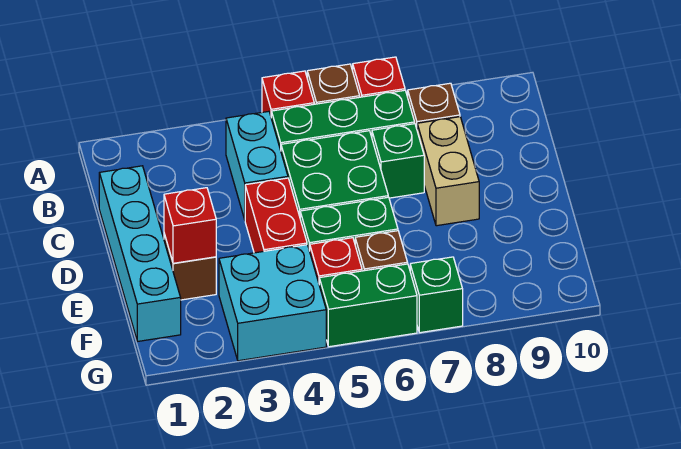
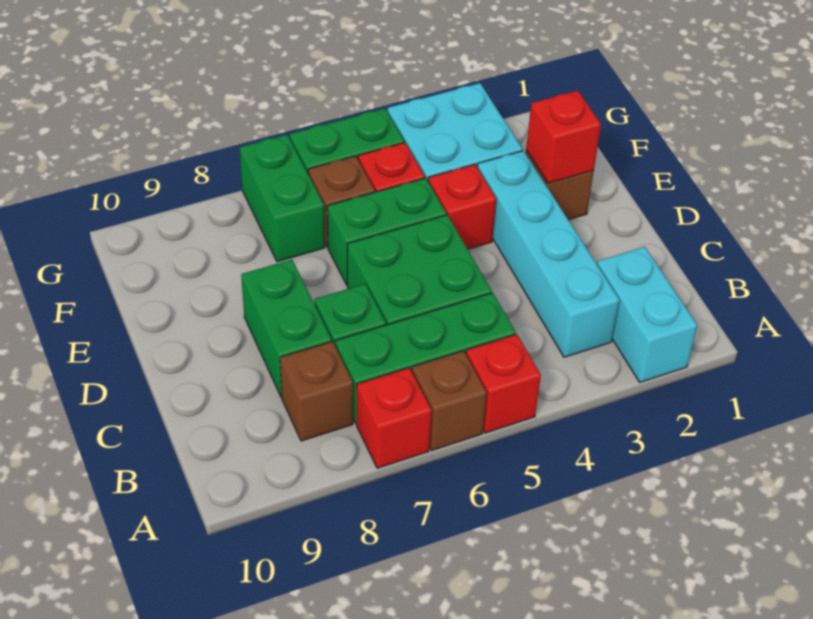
cyan 1x2 brick [226,111,288,219] -> cyan 1x2 brick moved to [597,247,697,382]
cyan 1x4 brick [99,166,181,341] -> cyan 1x4 brick moved to [477,151,619,357]
tan 1x2 brick [417,117,479,226] -> green 1x2 brick [241,260,332,397]
red 1x2 brick [245,178,307,253] -> red 1x1 brick [428,164,496,249]
green 1x1 brick [410,257,463,333] -> green 1x2 brick [240,135,325,262]

